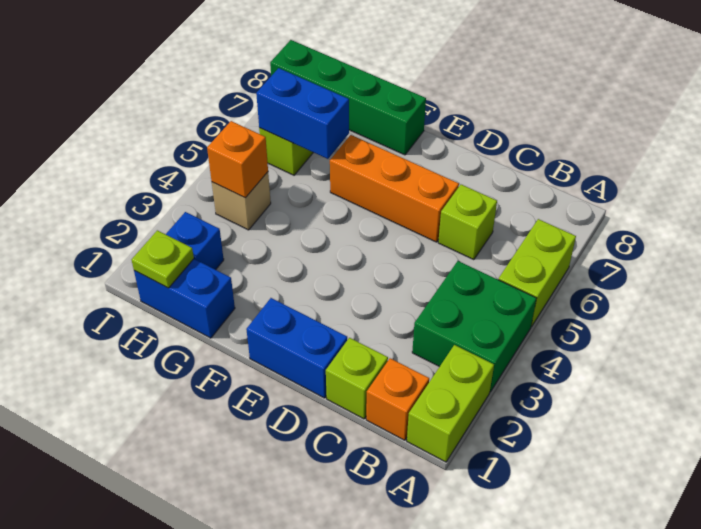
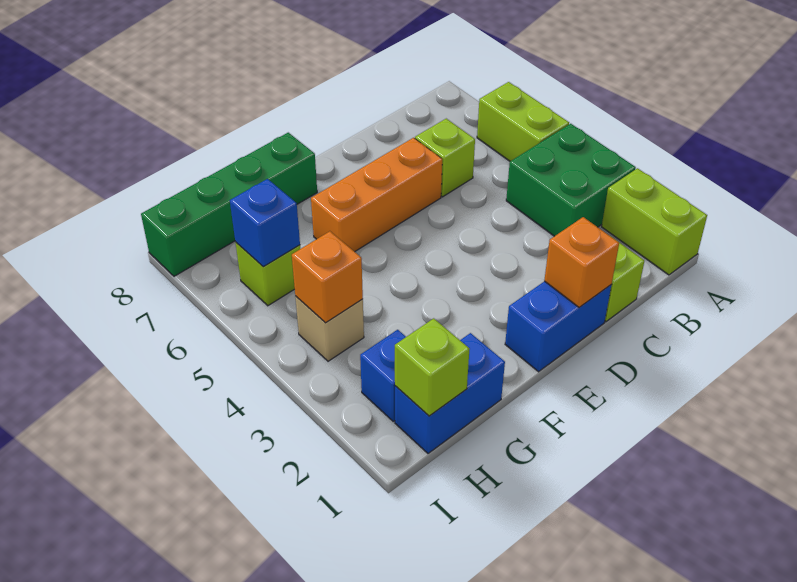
orange 1x1 brick [366,358,429,440] -> orange 1x1 brick moved to [544,217,619,307]
blue 1x2 brick [256,68,349,159] -> blue 1x1 brick [230,179,300,267]
lime 1x1 plate [132,230,194,288] -> lime 1x1 brick [395,318,469,416]

